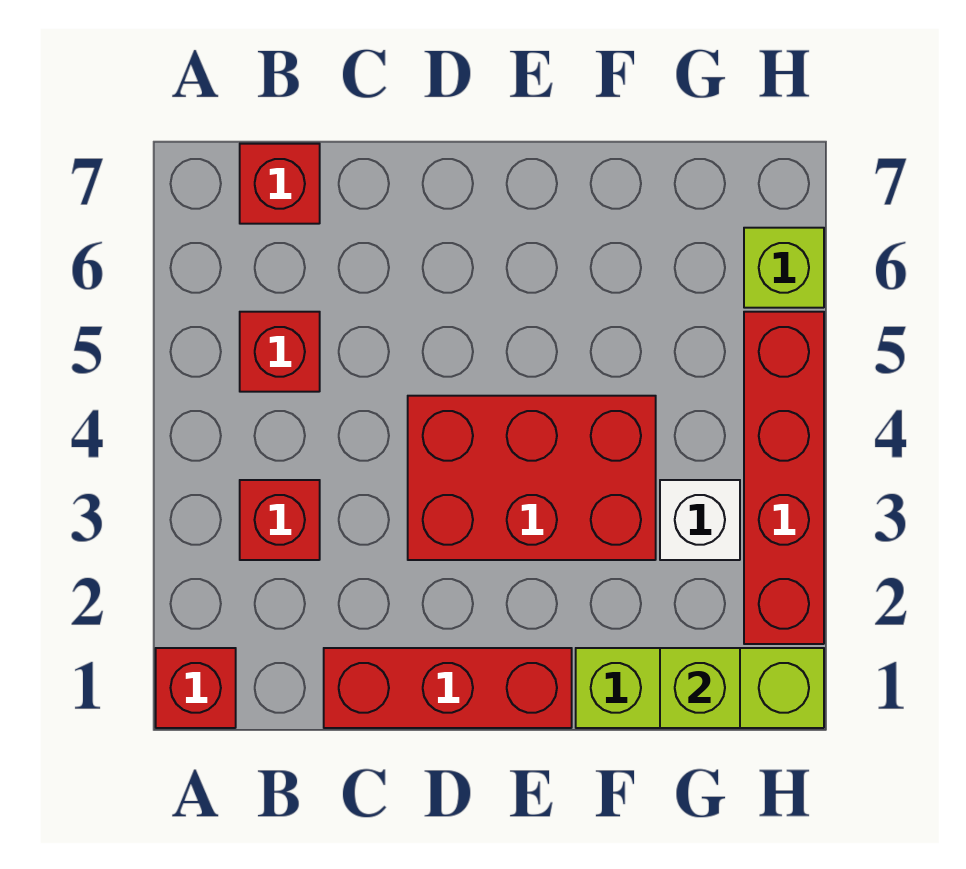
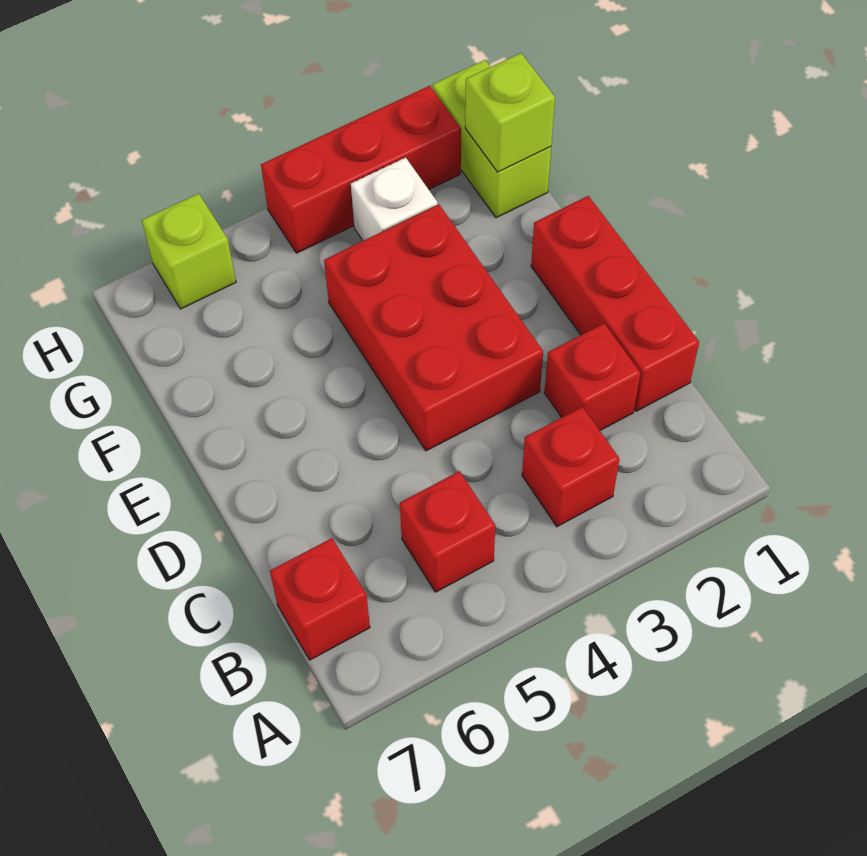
red 1x1 brick [156,648,236,728] -> red 1x1 brick moved to [544,324,641,430]
lime 1x3 brick [576,648,824,728] -> lime 1x2 brick [432,60,551,218]
red 1x4 brick [744,312,824,644] -> red 1x3 brick [261,86,461,253]

